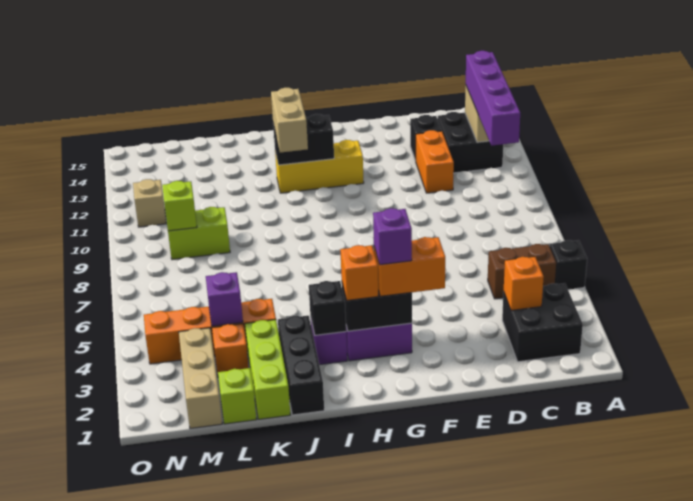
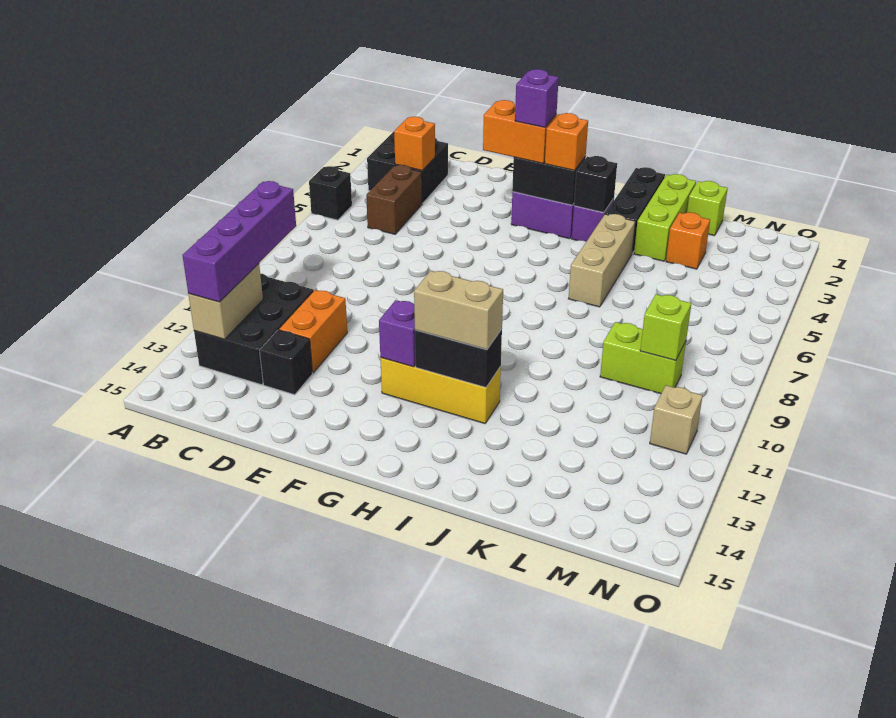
brown 1x2 brick [488,244,556,299] -> brown 1x2 brick turned to [366,165,422,234]
black 2x2 brick [438,112,503,173] -> black 2x3 brick [194,274,313,385]
tan 1x2 brick [271,88,308,153] -> tan 1x2 brick turned to [414,271,503,349]
orange 1x4 brick [144,299,276,364] -> none
purple 1x1 brick [206,272,243,326] -> purple 1x1 brick moved to [379,300,416,367]
tan 1x3 brick [179,328,222,429] -> tan 1x3 brick moved to [568,214,635,307]

